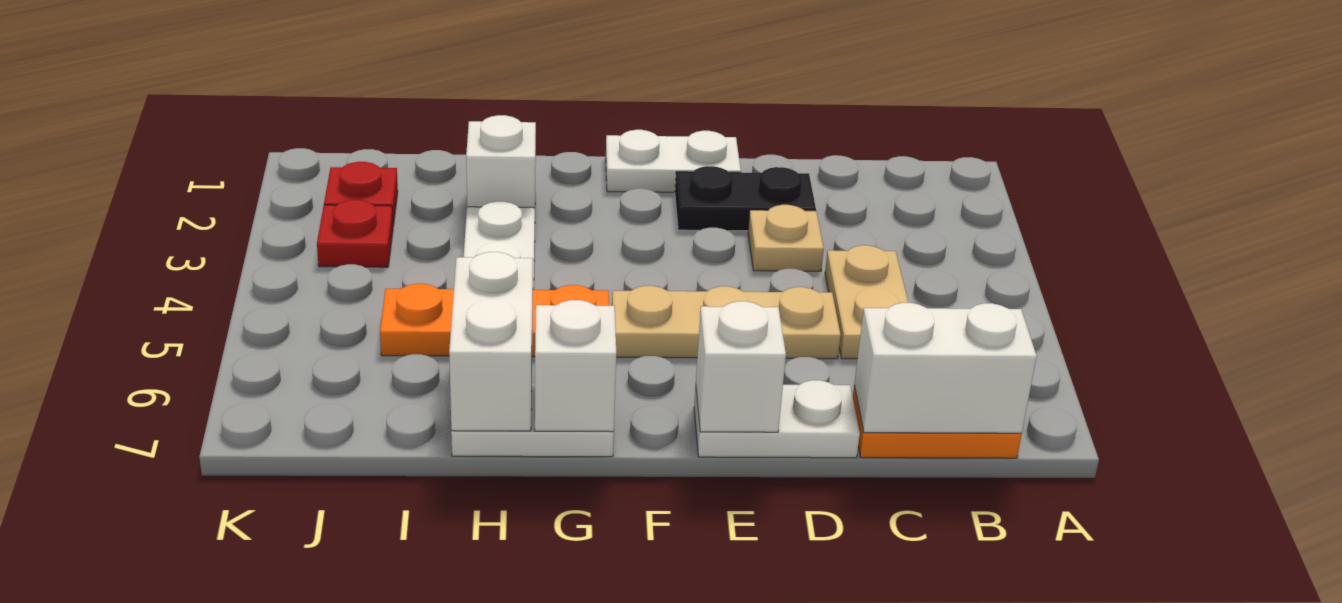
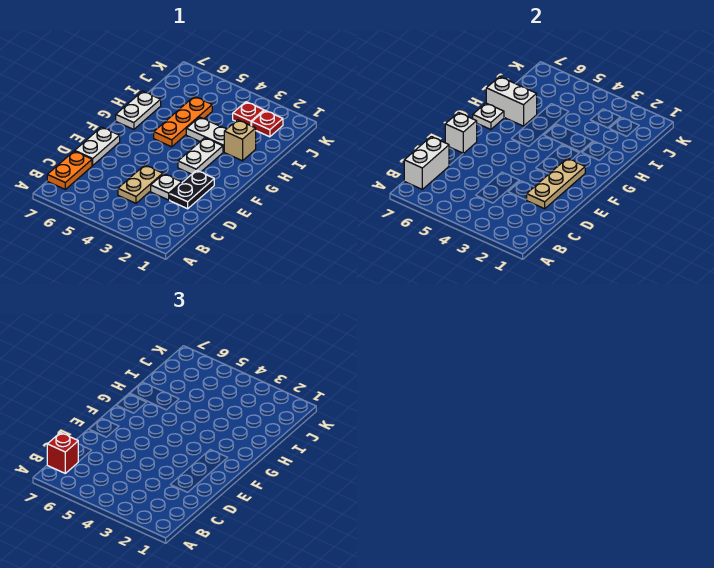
none -> red 1x1 brick [47,433,78,473]
tan 1x2 plate [825,245,908,359] -> tan 1x2 plate turned to [118,165,163,203]
tan 1x1 plate [748,205,824,271] -> white 1x1 plate [151,174,182,200]
tan 1x3 plate [612,286,841,359] -> tan 1x3 plate moved to [527,158,585,209]
white 1x2 plate [606,130,741,192] -> white 1x2 plate moved to [178,138,223,174]
white 1x1 brick [535,300,616,432] -> white 1x1 plate [473,103,504,130]
white 1x1 brick [466,115,536,208] -> tan 1x1 brick [224,120,256,161]

